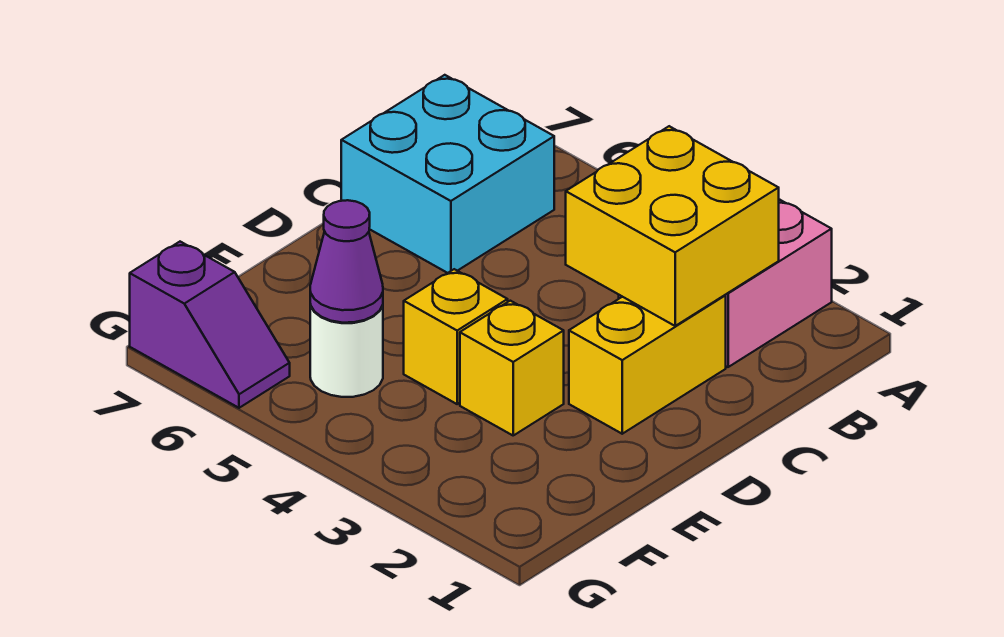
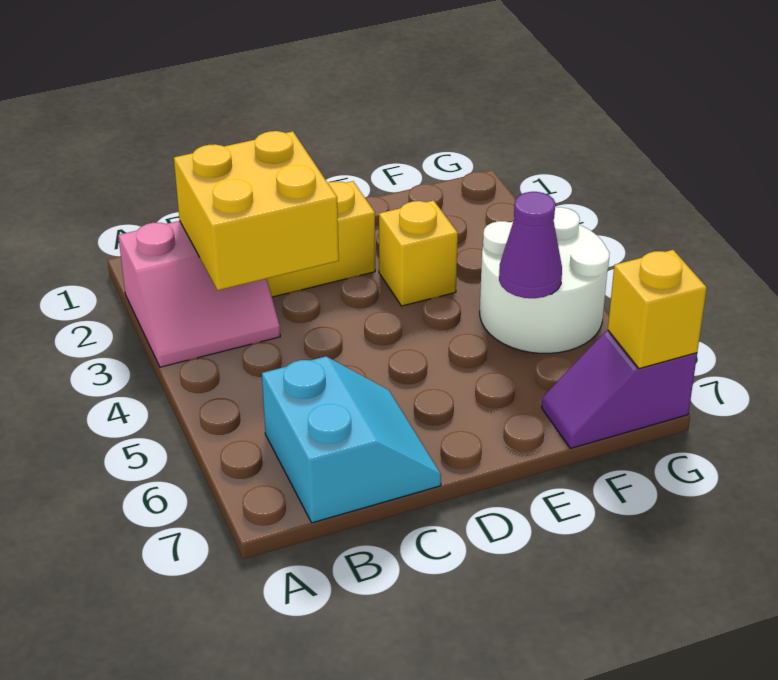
cyan 2x2 brick [341,75,554,273] -> cyan 2x2 slope [262,356,441,523]
yellow 1x1 brick [404,269,508,404] -> yellow 1x1 brick moved to [608,250,707,369]
white 1x1 round brick [310,305,383,397] -> white 2x2 round brick [480,207,610,353]
purple 1x2 slope [130,242,290,408] -> purple 1x2 slope turned to [542,330,697,448]

